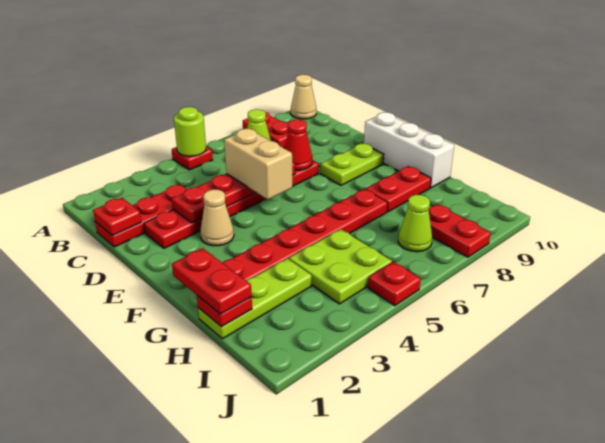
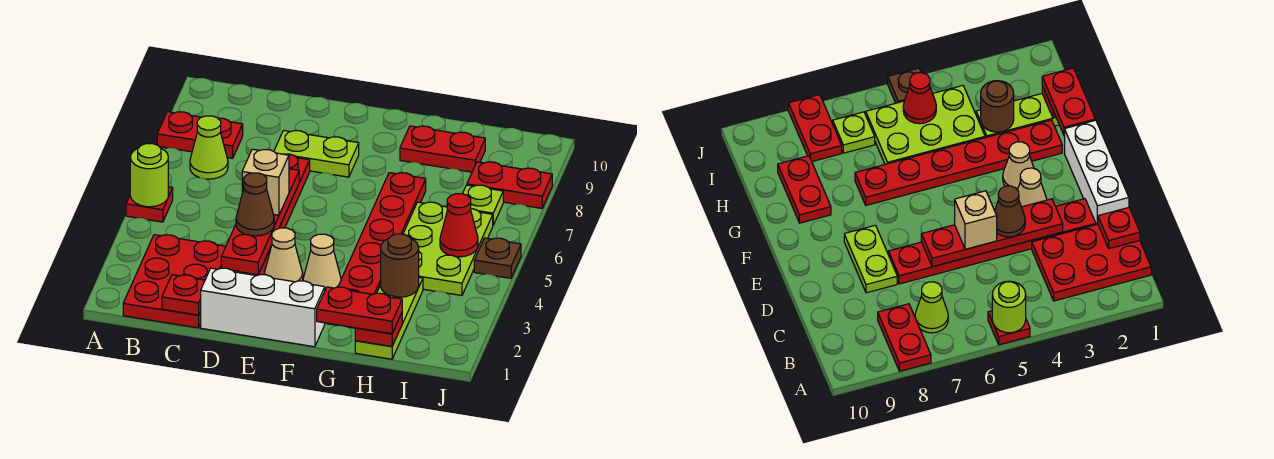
tan 1x1 cone [291,75,316,119] -> tan 1x1 cone moved to [303,234,341,289]
red 1x3 plate [95,185,187,247] -> red 2x3 plate [123,235,226,328]
none -> brown 1x1 cone [236,173,274,236]
tan 1x2 brick [224,129,292,199] -> tan 1x1 brick [242,149,289,215]
red 1x1 cone [285,120,312,170] -> red 1x1 cone moved to [440,194,478,257]
lime 1x2 plate [320,144,384,185] -> lime 1x2 plate turned to [274,131,359,177]
white 1x3 brick [364,112,454,188] -> white 1x3 brick moved to [201,268,325,347]
red 1x2 plate [366,167,431,212] -> red 1x2 plate turned to [400,126,485,172]
none -> brown 1x1 round brick [381,234,419,297]
lime 2x2 plate [289,229,392,304] -> lime 2x3 plate [403,202,493,296]
lime 1x1 cone [398,195,432,252] -> lime 1x1 plate [463,185,503,225]
red 1x1 plate [368,262,421,306] -> brown 1x1 plate [474,238,521,278]

